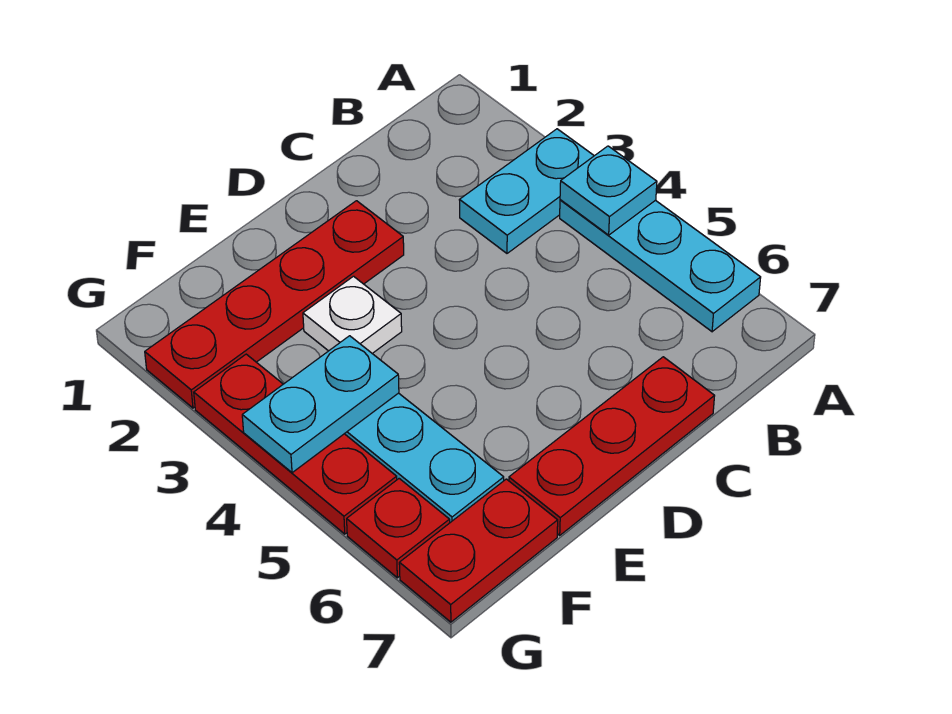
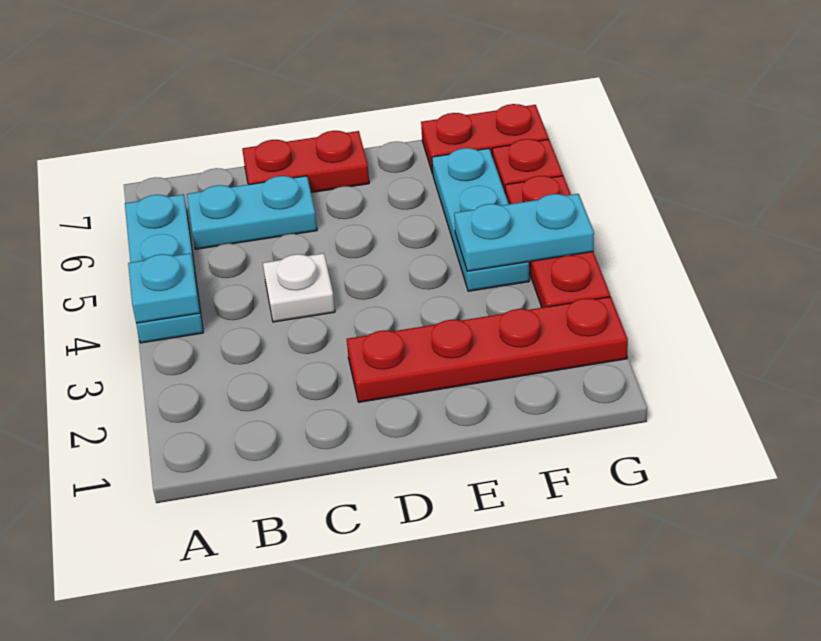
cyan 1x2 plate [460,129,594,253] -> cyan 1x2 plate moved to [187,176,317,249]
red 1x3 plate [509,357,714,535] -> red 1x2 plate [242,131,369,193]
white 1x1 plate [303,276,402,354] -> white 1x1 plate moved to [263,253,335,322]

